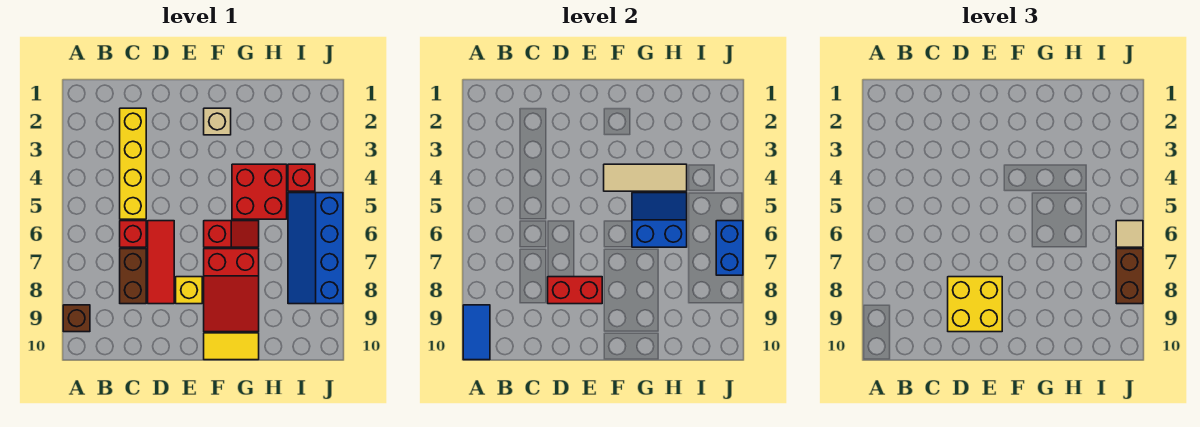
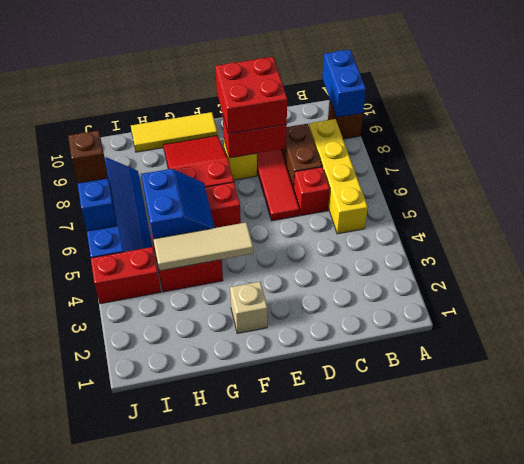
blue 1x2 tile [463,305,490,360] -> blue 1x2 brick [322,50,366,117]
yellow 1x4 brick [120,108,146,219] -> yellow 1x4 brick moved to [309,119,368,234]
yellow 2x2 brick [948,277,1002,332] -> red 2x2 brick [215,57,287,134]
yellow 1x2 tile [204,333,259,360] -> yellow 1x3 tile [131,112,218,152]
blue 2x2 slope [632,193,687,247] -> blue 2x2 slope turned to [141,169,215,241]
red 1x1 brick [288,164,315,191] -> red 1x2 brick [91,247,161,304]
tan 1x1 tile [1116,221,1143,247] -> none
brown 1x2 brick [1116,249,1143,304] -> brown 1x1 brick [68,130,108,183]

